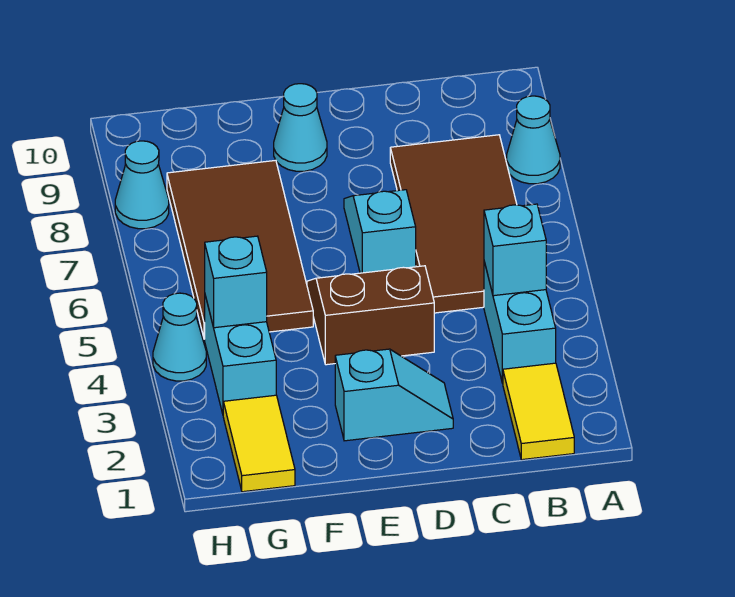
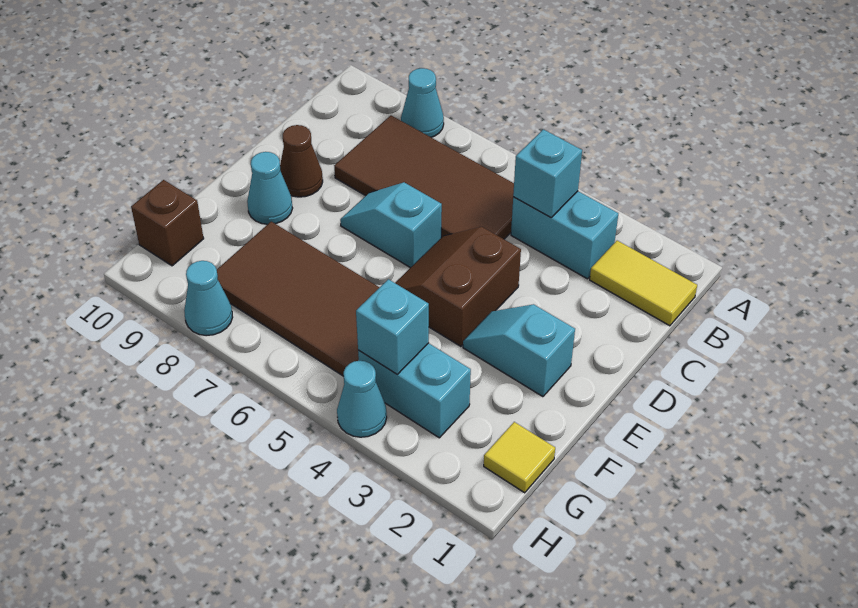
cyan 1x2 slope [335,349,453,441] -> cyan 1x2 slope turned to [463,304,575,397]
none -> brown 1x1 cone [280,125,323,197]
yellow 1x2 tile [223,395,295,492] -> yellow 1x1 tile [484,422,555,493]
none -> brown 1x1 brick [131,180,204,266]

